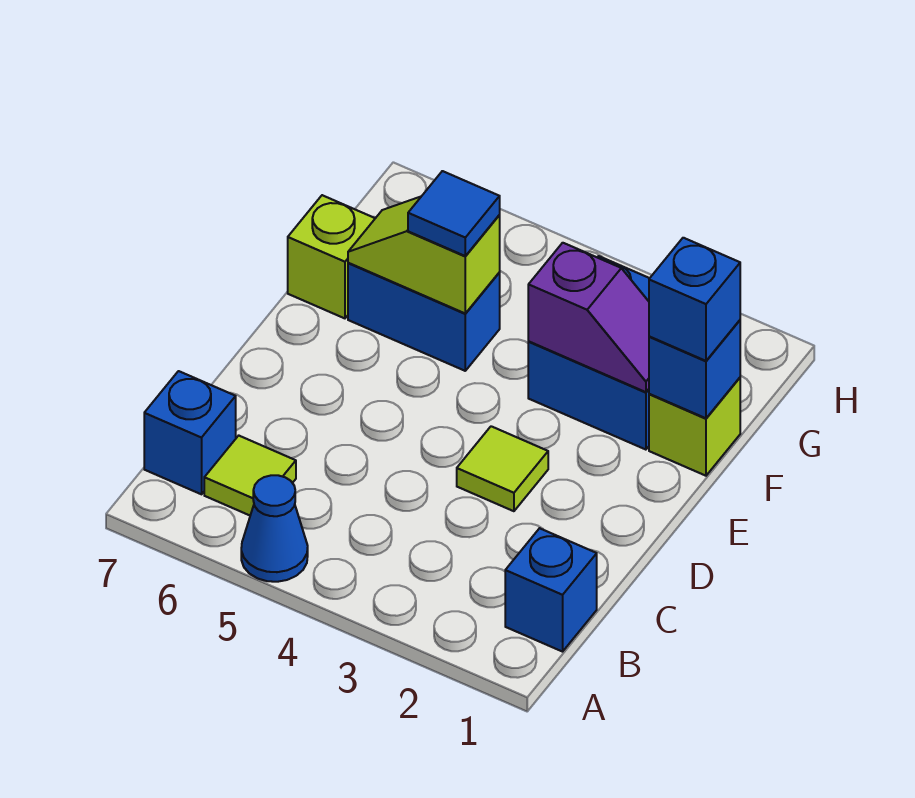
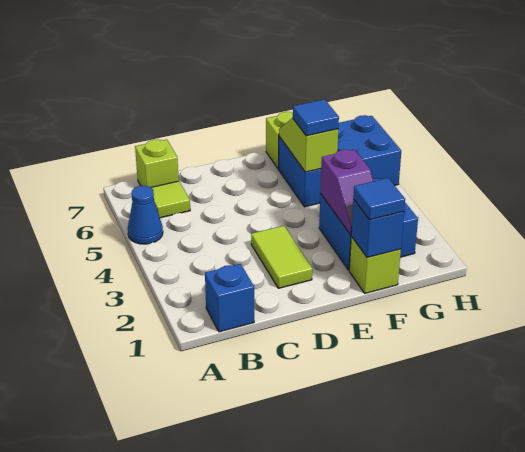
blue 1x1 brick [144,371,236,494] -> lime 1x1 brick [135,139,179,187]
lime 1x1 tile [457,426,548,511] -> lime 1x2 tile [251,226,312,288]
blue 1x1 brick [649,238,740,361] -> blue 1x1 tile [353,178,405,220]
blue 1x2 brick [348,263,500,371] -> blue 2x3 brick [278,115,401,207]

